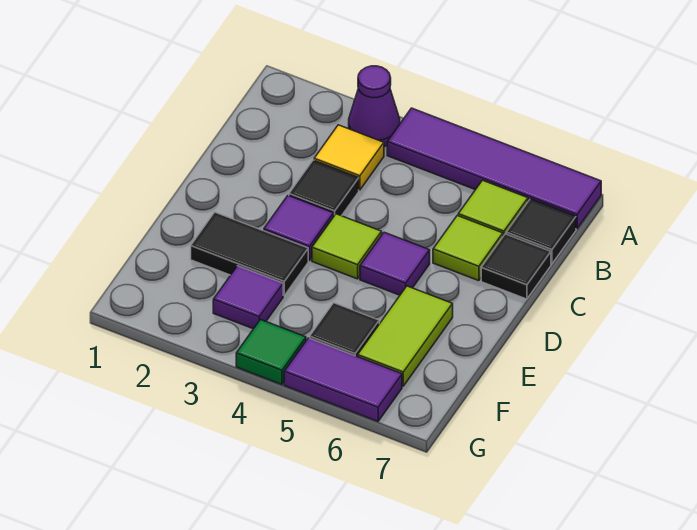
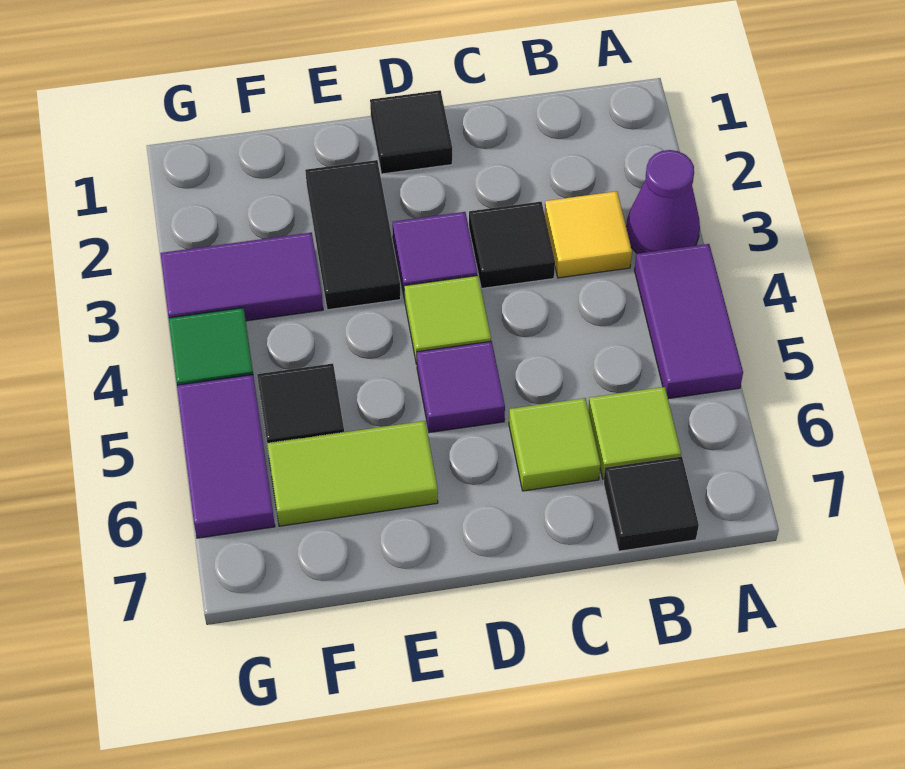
purple 1x4 tile [387,108,601,229] -> purple 1x2 tile [635,244,743,399]
black 1x1 tile [481,234,551,299] -> black 1x1 tile moved to [370,90,452,174]
purple 1x1 tile [213,266,283,329] -> purple 1x2 tile [160,232,323,321]

